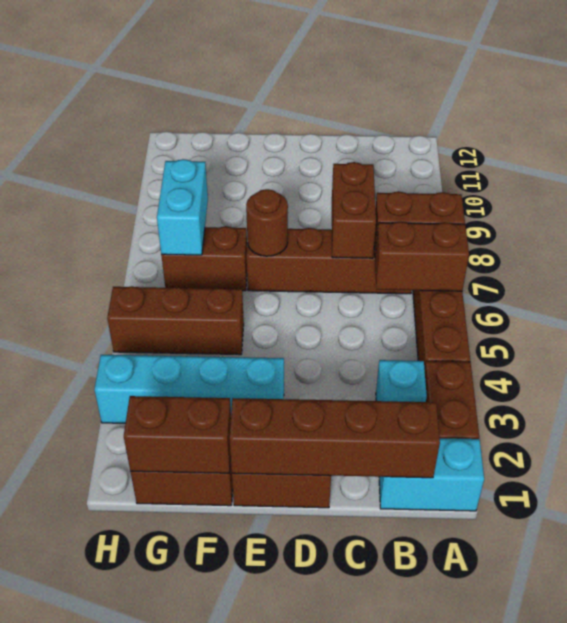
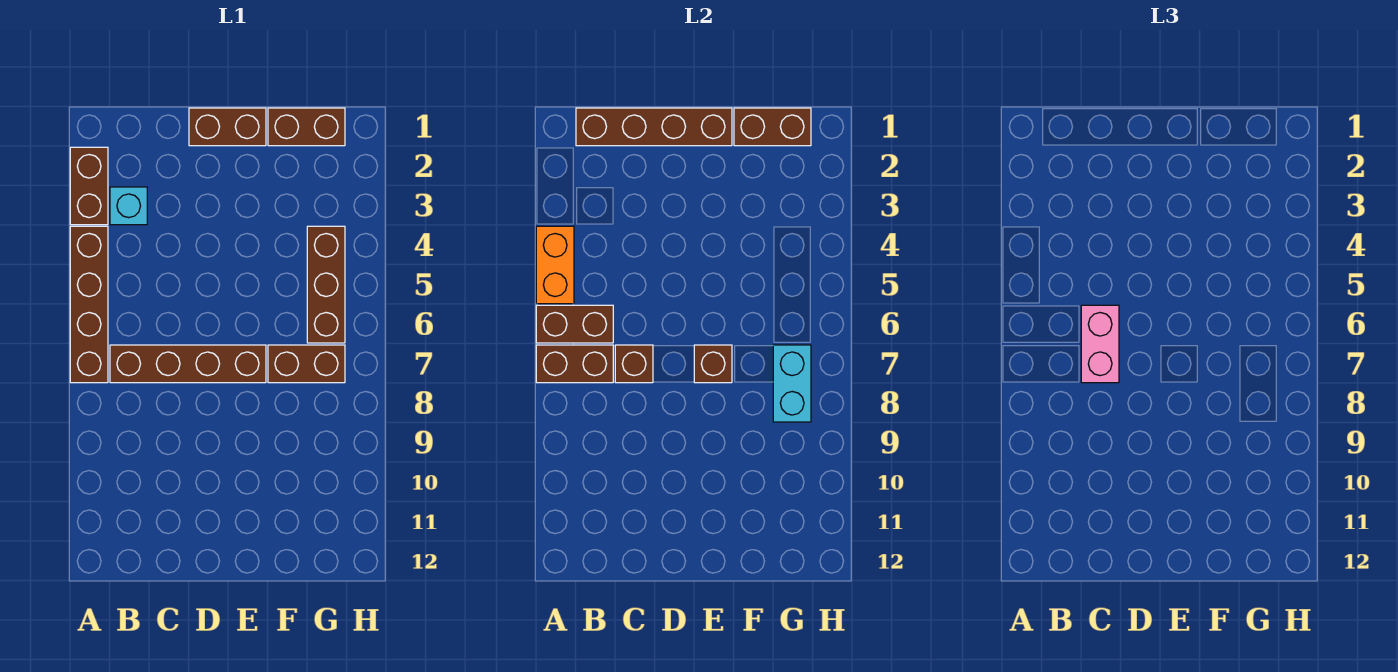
cyan 1x2 brick [379,438,484,511] -> none
none -> orange 1x2 brick [536,226,574,304]
none -> pink 1x2 brick [1081,305,1119,383]
brown 1x2 brick [332,162,376,258] -> brown 1x1 brick [615,345,653,383]
cyan 1x4 brick [94,355,284,423] -> none
brown 1x1 round brick [246,189,288,256] -> brown 1x1 brick [694,345,732,383]
brown 1x3 brick [107,286,244,355] -> brown 1x3 brick turned to [307,226,345,343]

